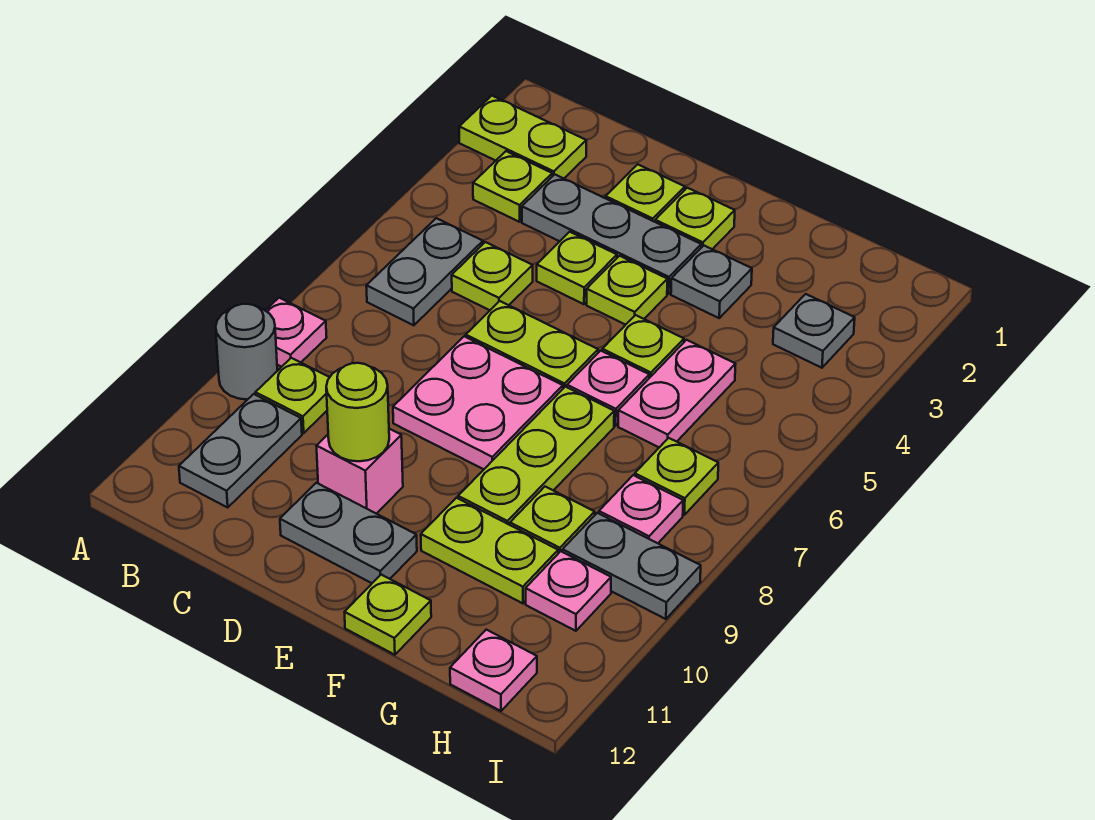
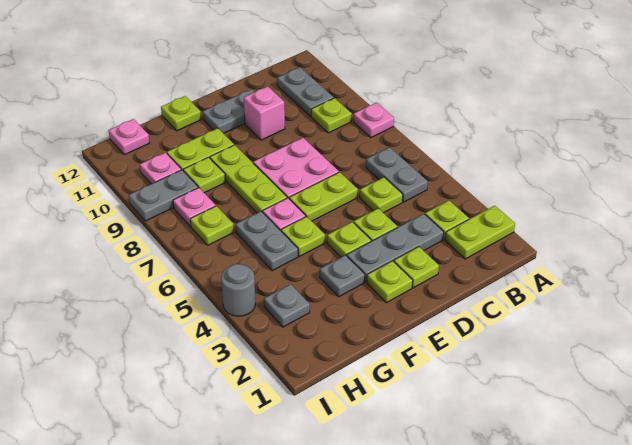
grey 1x1 round brick [216,304,277,400] -> grey 1x1 round brick moved to [221,264,256,316]
lime 1x1 round brick [326,363,389,461] -> none
pink 1x2 plate [618,340,736,447] -> grey 1x2 plate [236,211,298,271]

